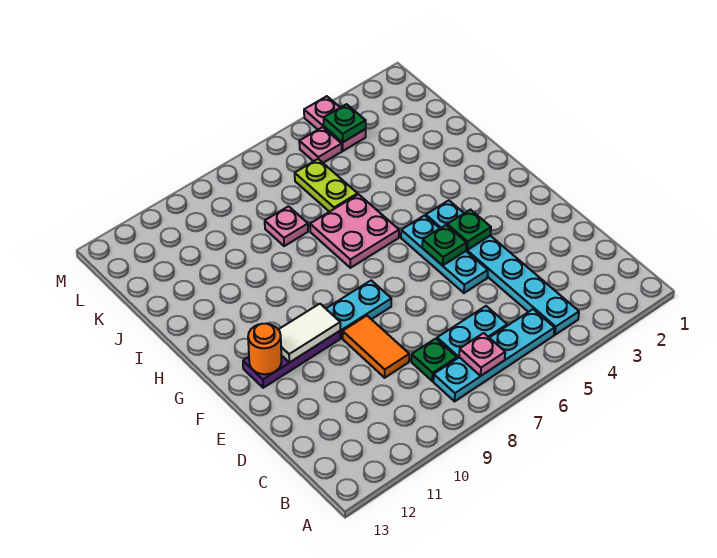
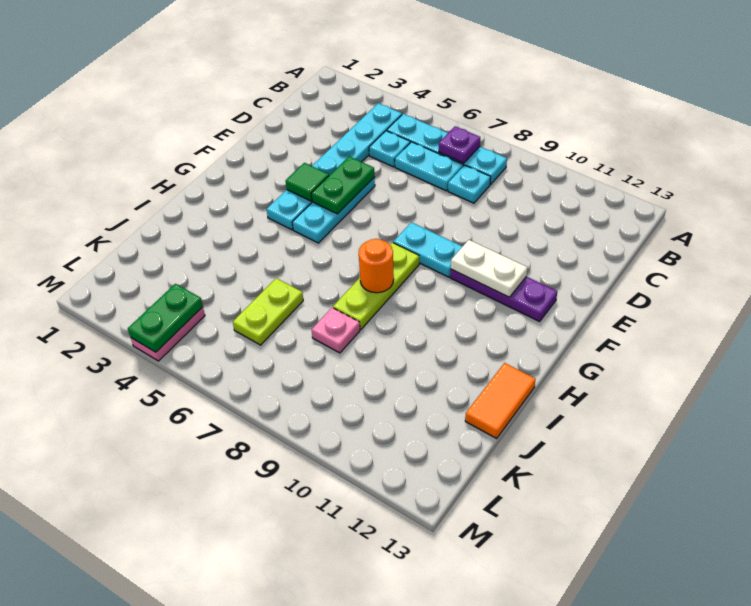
pink 1x1 plate [459,333,505,376] -> purple 1x1 plate [439,126,480,163]
none -> cyan 1x1 plate [369,131,410,167]
green 1x1 plate [411,339,457,381] -> cyan 1x1 plate [448,165,491,203]
orange 1x2 tile [343,316,409,378] -> orange 1x2 tile moved to [465,363,536,438]
green 1x1 plate [447,210,491,250] -> green 1x1 tile [286,163,329,201]
green 1x1 plate [422,225,466,266] -> green 1x2 plate [311,156,374,214]
white 1x2 tile [278,304,340,363] -> white 1x2 plate [451,240,528,297]
orange 1x1 round brick [248,324,282,374] -> orange 1x1 round brick moved to [359,239,394,293]
none -> lime 1x3 plate [333,243,419,329]
pink 2x2 plate [310,194,399,268] -> none
green 1x1 plate [324,104,366,142] -> green 1x2 plate [128,284,203,352]
pink 1x1 plate [299,127,342,163] -> none

